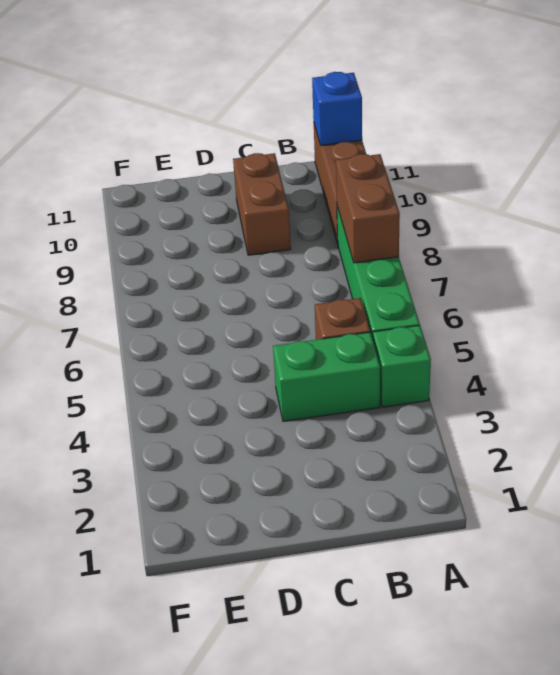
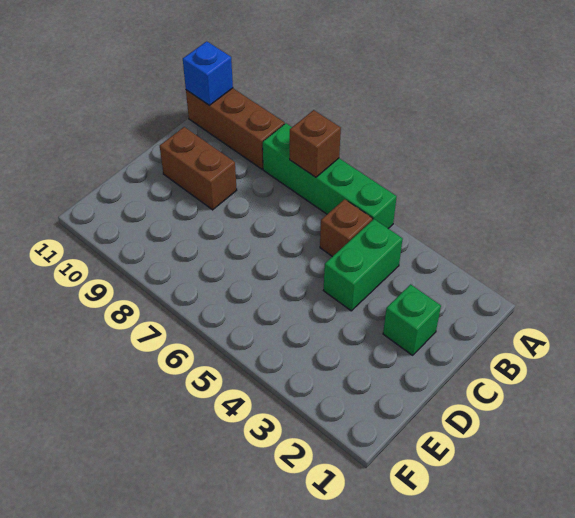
green 1x1 brick [373,325,431,407] -> green 1x1 brick moved to [383,284,441,355]
brown 1x2 brick [336,154,400,263] -> brown 1x1 brick [290,110,341,177]

